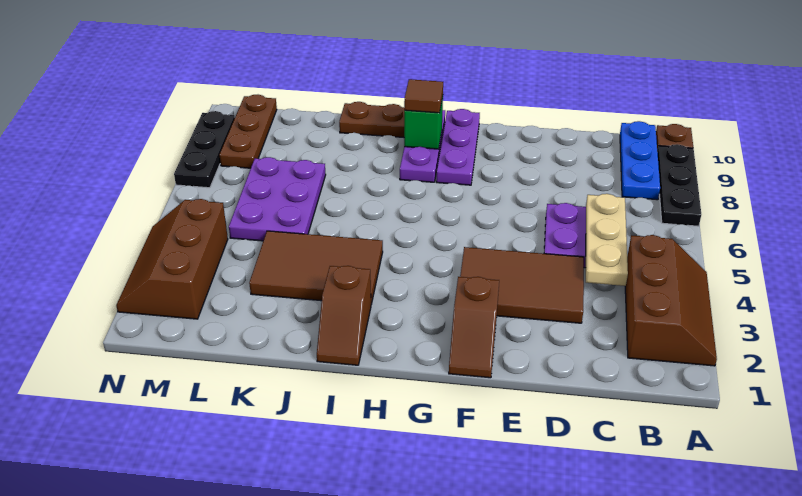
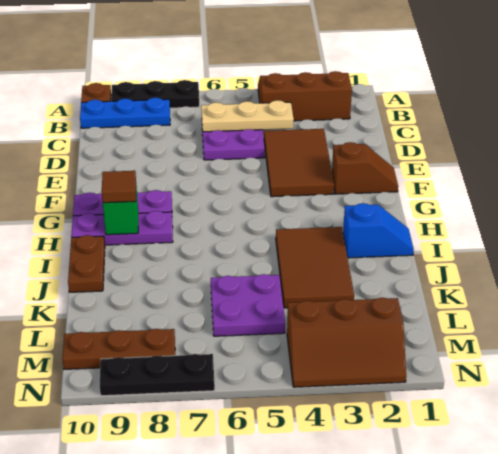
brown 1x2 slope [317,266,371,365] -> blue 1x2 slope [343,203,414,258]
purple 2x3 plate [229,157,326,241] -> purple 2x2 plate [211,274,285,336]

